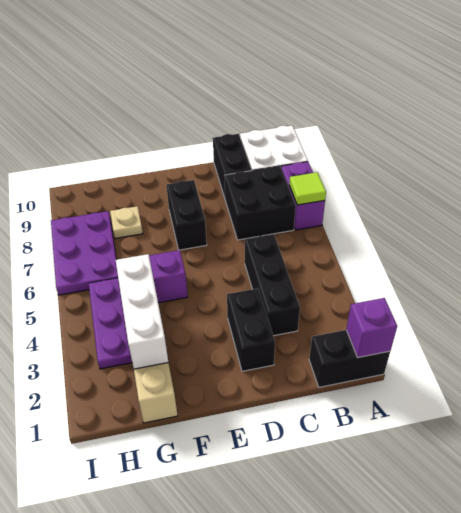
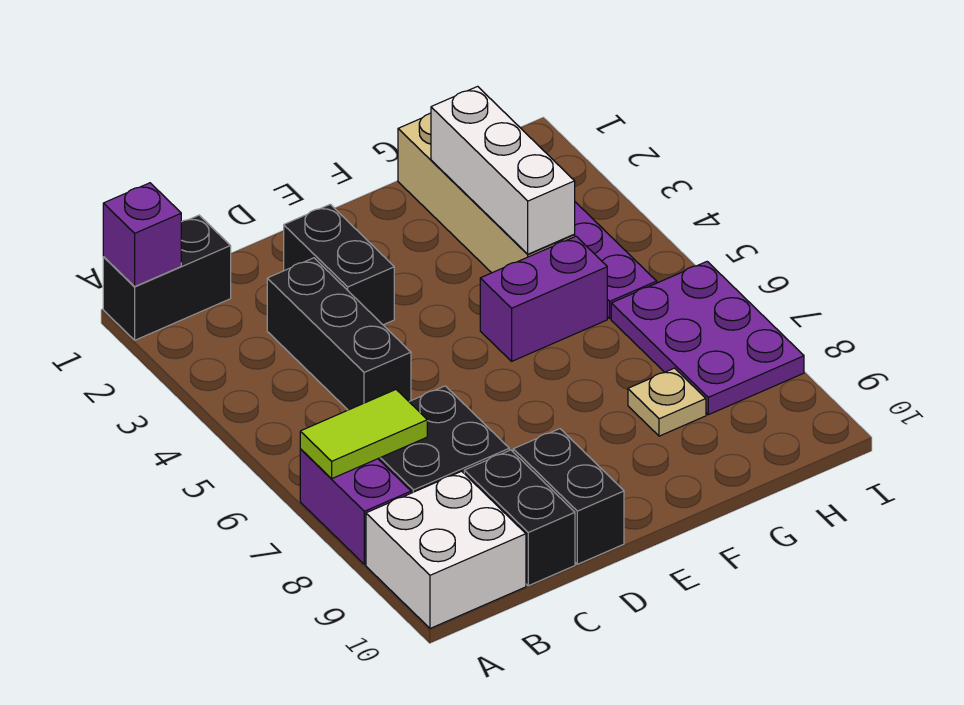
lime 1x1 tile [289,172,326,205] -> lime 1x2 tile [300,390,427,479]
black 1x2 brick [166,180,207,250] -> black 1x2 brick moved to [513,429,624,564]

